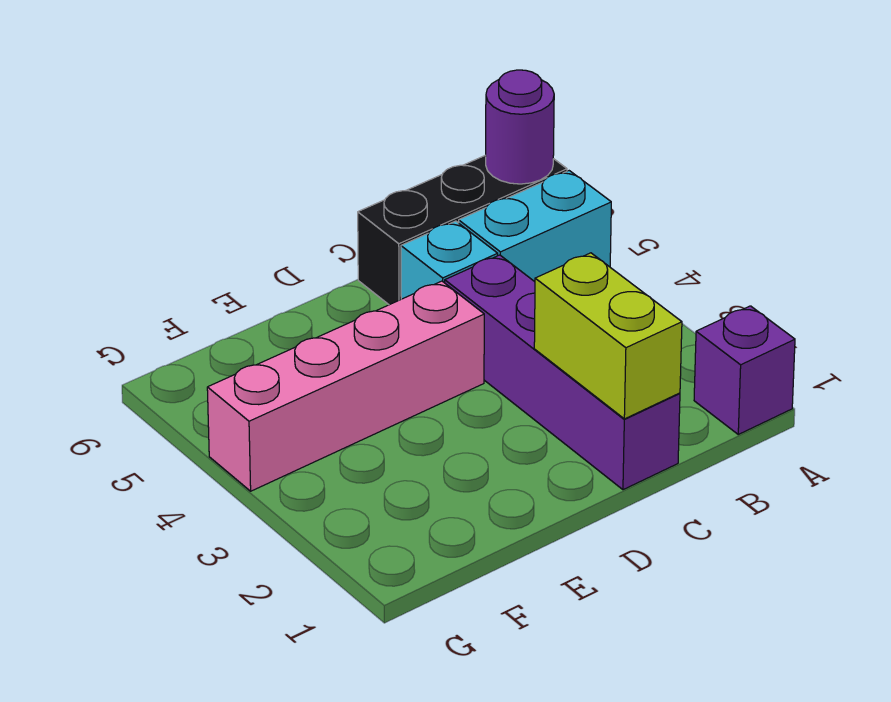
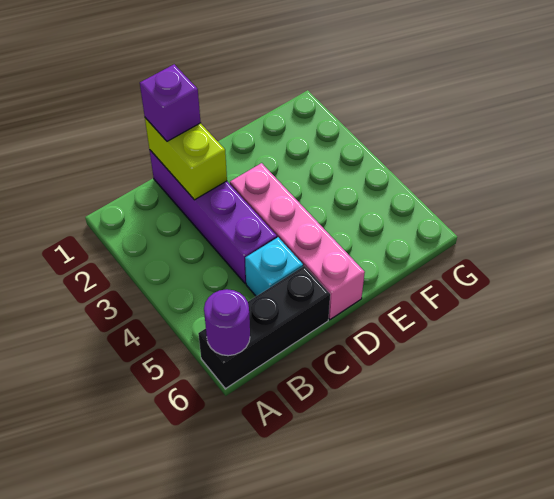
purple 1x1 brick [694,306,795,434] -> purple 1x1 brick moved to [140,64,201,141]
cyan 1x2 brick [459,171,611,282] -> none
pink 1x4 brick [207,281,484,491] -> pink 1x4 brick turned to [230,163,365,319]

